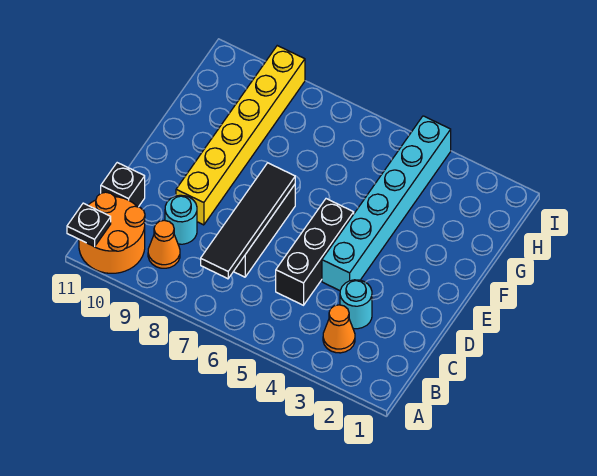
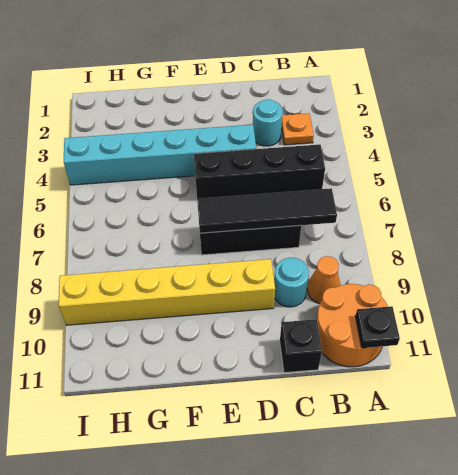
orange 1x1 cone [323,305,355,353] -> orange 1x1 plate [281,113,314,145]
black 1x3 brick [276,199,354,305] -> black 1x4 brick [194,144,325,199]

